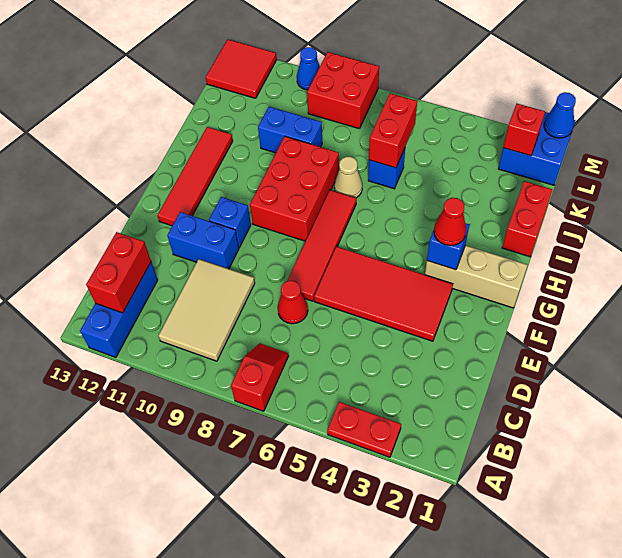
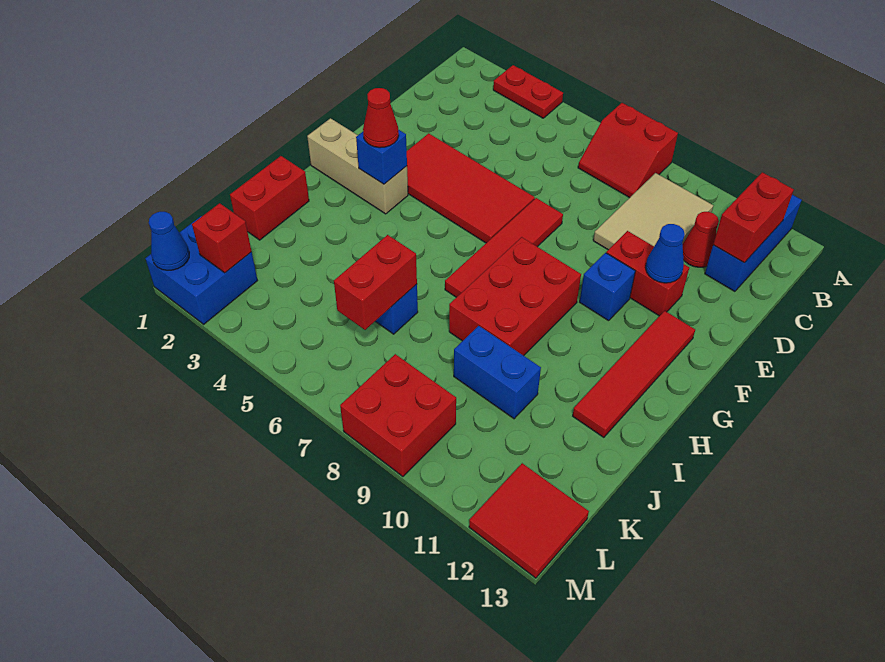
red 1x2 slope [231,343,288,411] -> red 2x2 slope [578,103,678,198]
red 1x1 cone [278,281,308,324] -> red 1x1 cone moved to [682,212,719,267]
blue 1x2 brick [167,212,239,269] -> red 1x2 brick [606,231,689,316]
tan 1x1 cone [334,157,362,198] -> none
blue 1x1 cone [297,47,320,90] -> blue 1x1 cone moved to [645,224,685,283]

